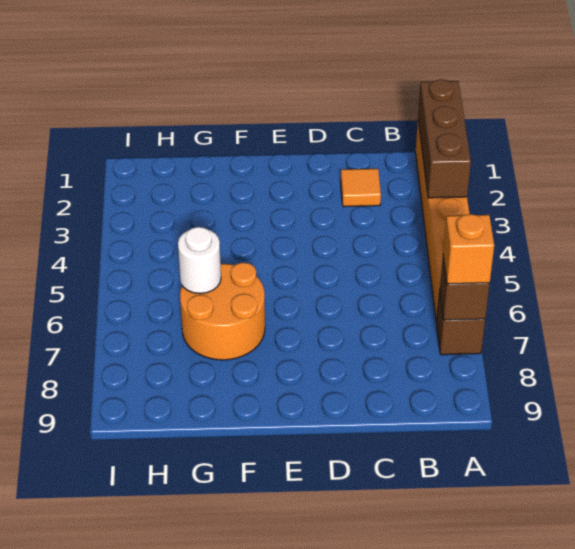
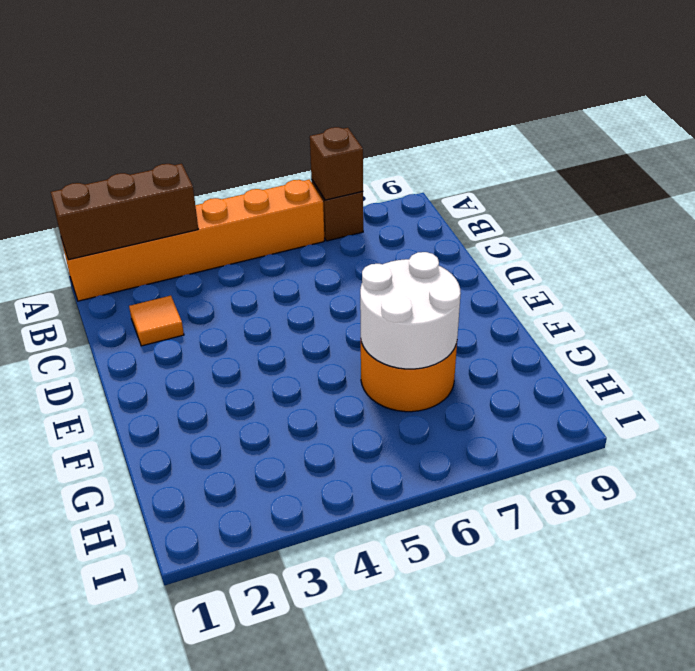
orange 1x1 brick [443,214,494,284] -> none
white 1x1 round brick [178,227,221,294] -> white 2x2 round brick [360,252,461,369]

